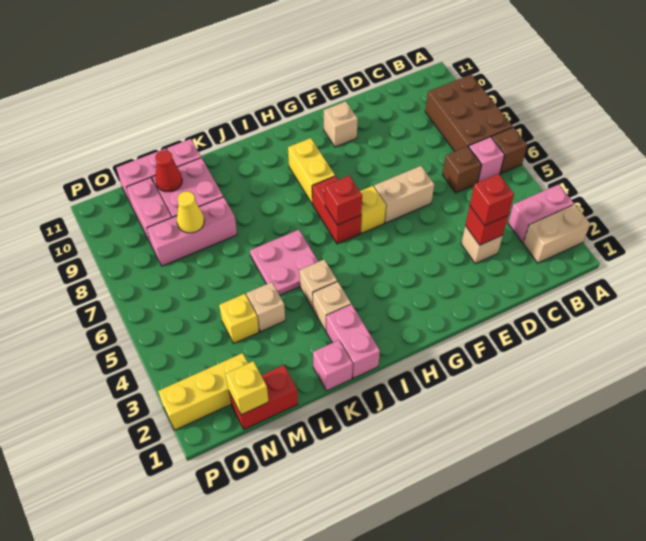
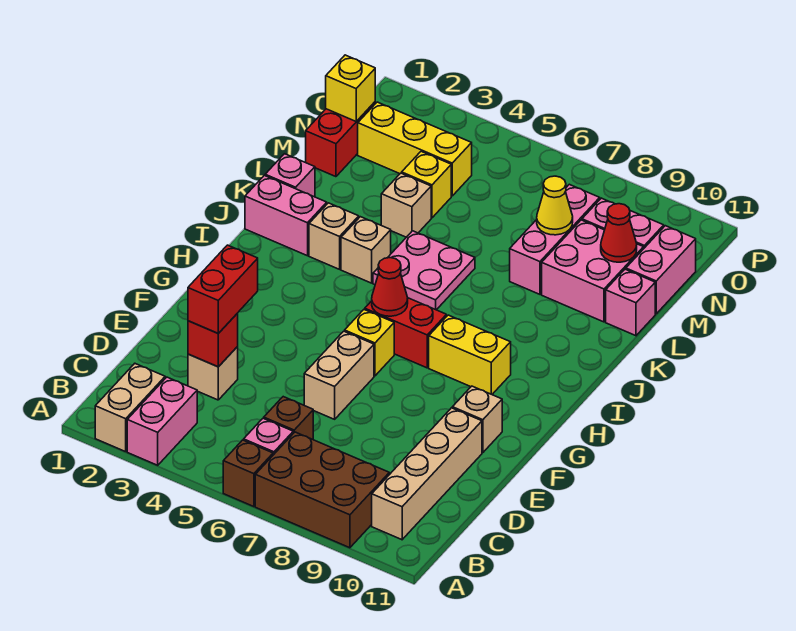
none -> tan 1x4 brick [372,408,482,540]
red 1x1 brick [470,174,514,226] -> red 1x2 brick [188,245,258,333]
red 1x1 brick [325,176,362,225] -> red 1x1 cone [372,258,408,316]
yellow 1x3 brick [158,353,248,430] -> yellow 1x3 brick turned to [358,102,472,196]

